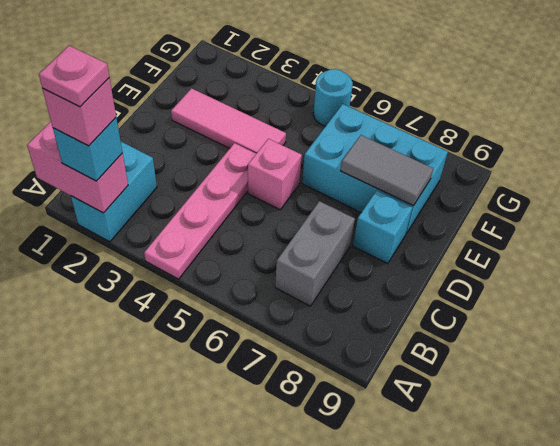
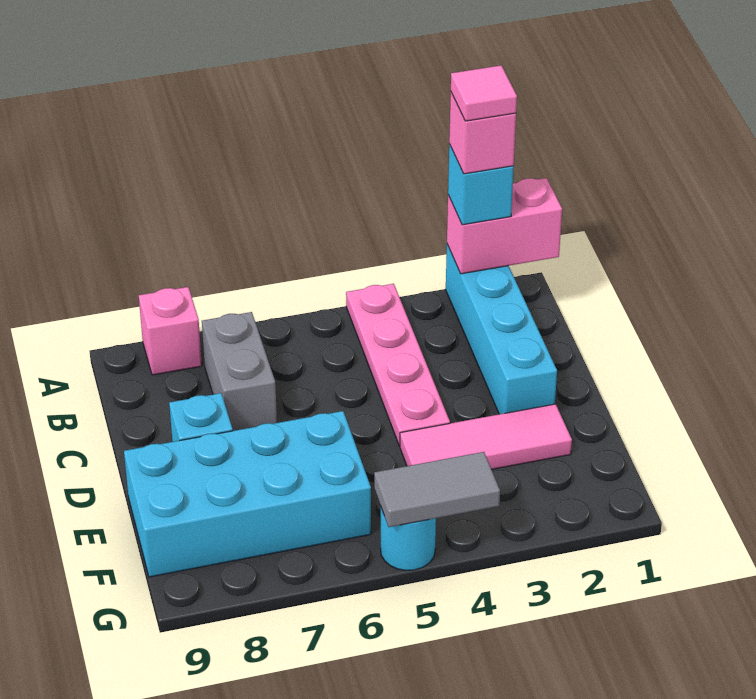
cyan 1x2 brick [71,142,157,242] -> cyan 1x4 brick [446,244,557,414]
pink 1x1 plate [39,46,109,107] -> pink 1x1 tile [451,65,517,121]
pink 1x1 brick [248,139,302,210] -> pink 1x1 brick moved to [139,287,202,375]
cyan 2x3 brick [302,104,448,234] -> cyan 2x4 brick [124,411,371,577]
grey 1x2 tile [341,135,433,206] -> grey 1x2 tile moved to [374,452,500,527]

